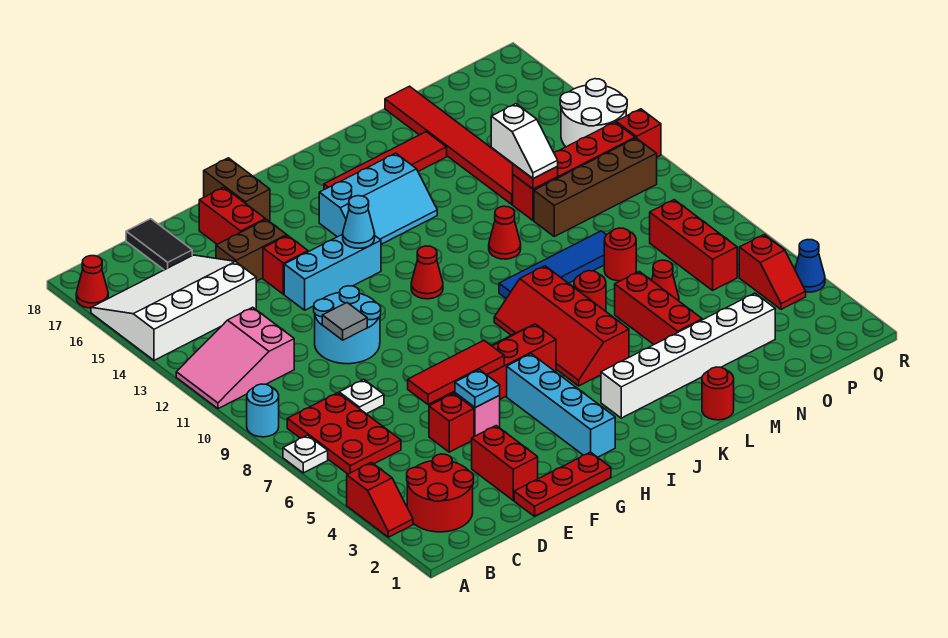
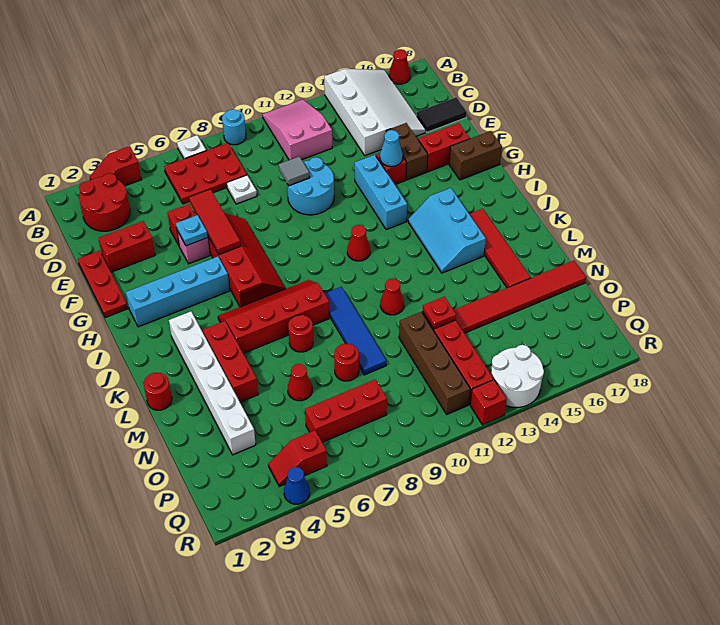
cyan 1x1 cone [343,196,375,248] -> cyan 1x1 cone moved to [380,130,403,167]
red 1x3 brick [615,271,702,344] -> red 1x3 brick turned to [203,321,258,402]
white 1x2 slope [491,104,558,179] -> none

